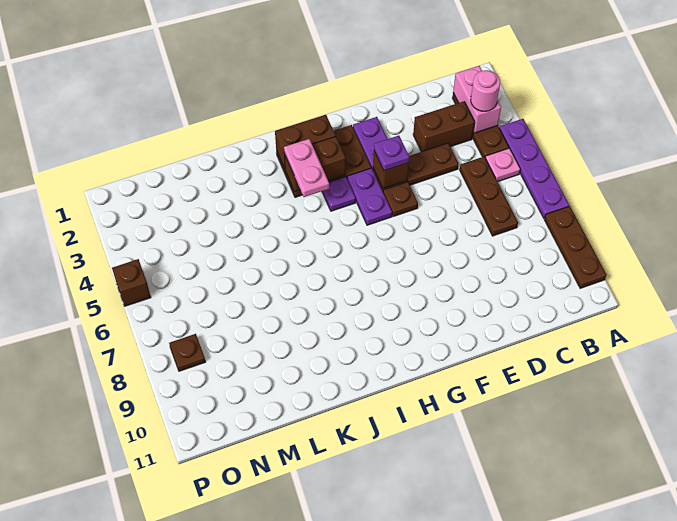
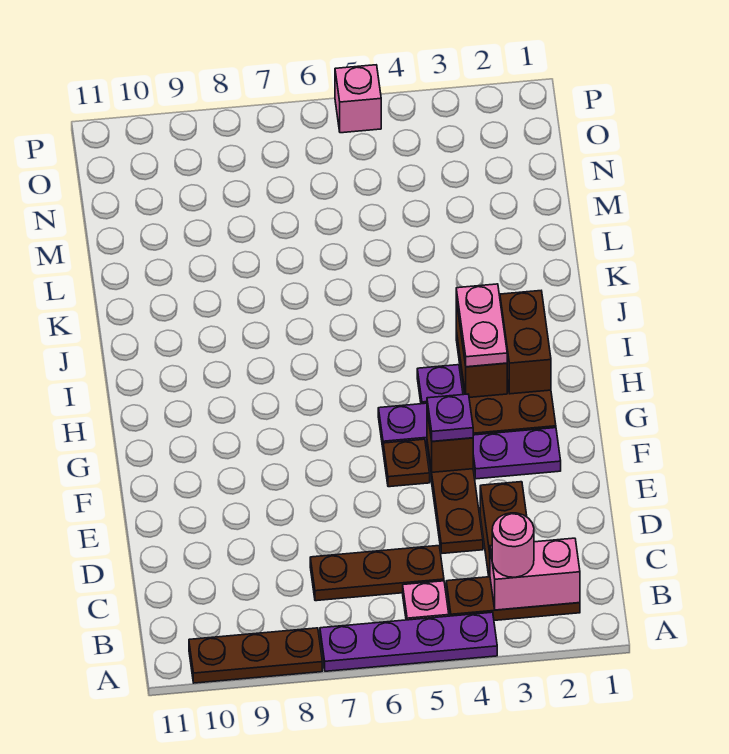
pink 1x2 plate [284,139,329,197] -> pink 1x2 plate turned to [456,284,507,367]
brown 1x1 plate [169,334,206,371] -> none
brown 1x1 brick [112,259,151,306] -> pink 1x1 brick [335,65,381,133]

